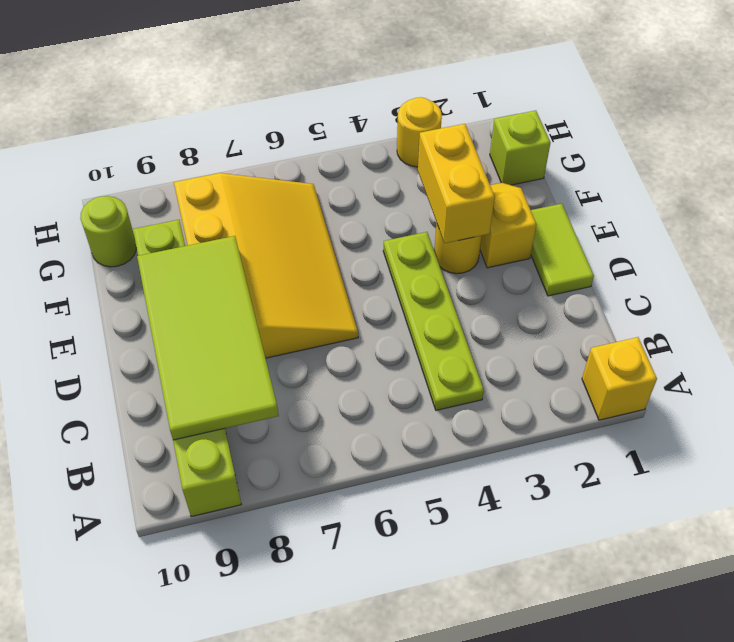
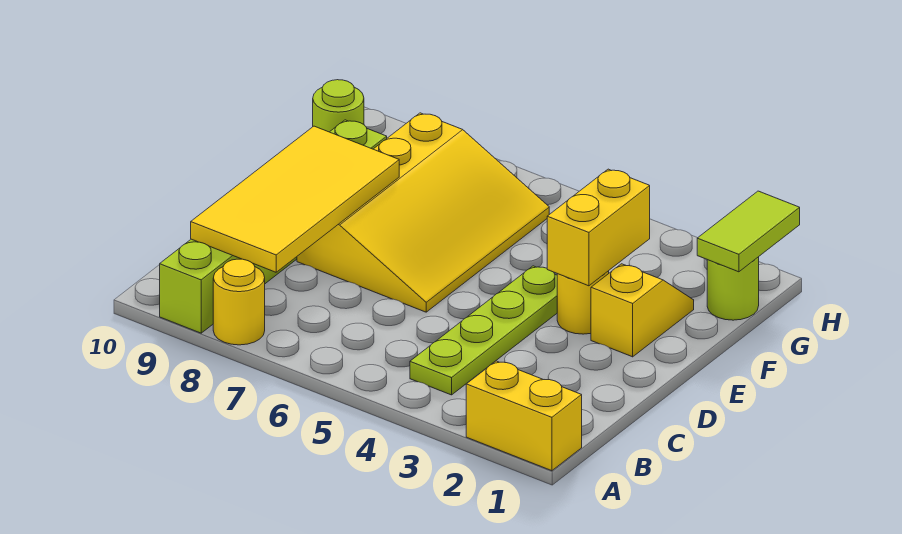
yellow 1x1 brick [582,337,657,420] -> yellow 1x2 brick [466,361,582,471]
lime 2x4 tile [137,236,279,440] -> yellow 2x4 tile [191,126,399,272]
lime 1x2 tile [531,204,594,296] -> lime 1x2 tile moved to [697,191,800,272]
lime 1x1 brick [490,110,550,185] -> lime 1x1 round brick [707,257,759,320]
yellow 1x1 round brick [397,97,442,167] -> yellow 1x1 round brick moved to [213,259,265,345]

